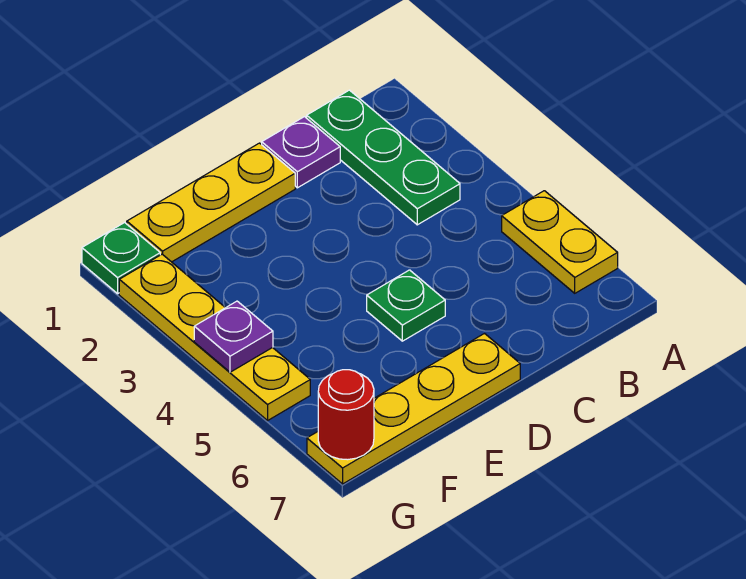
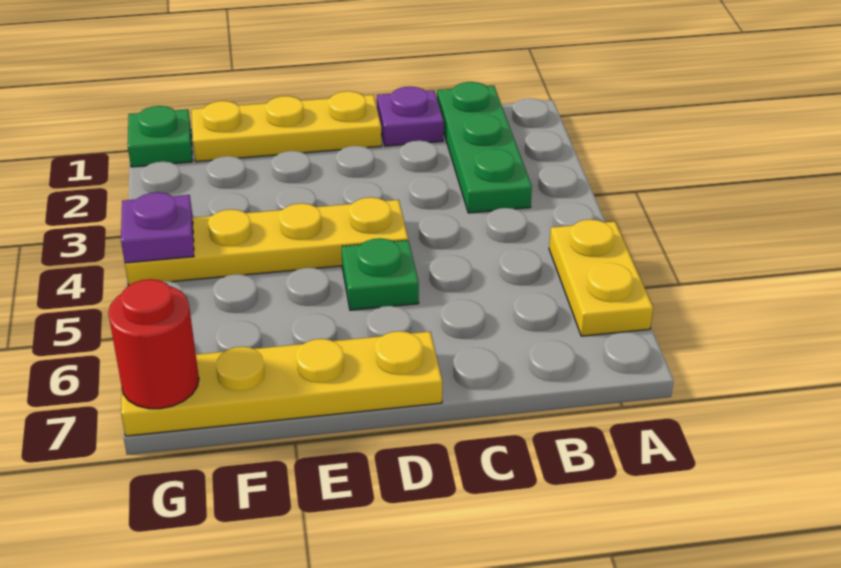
yellow 1x4 plate [119,254,310,420] -> yellow 1x4 plate turned to [125,197,408,286]

